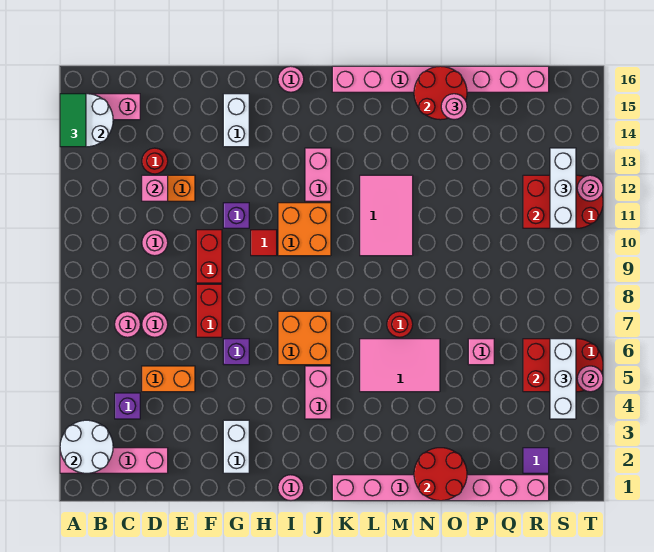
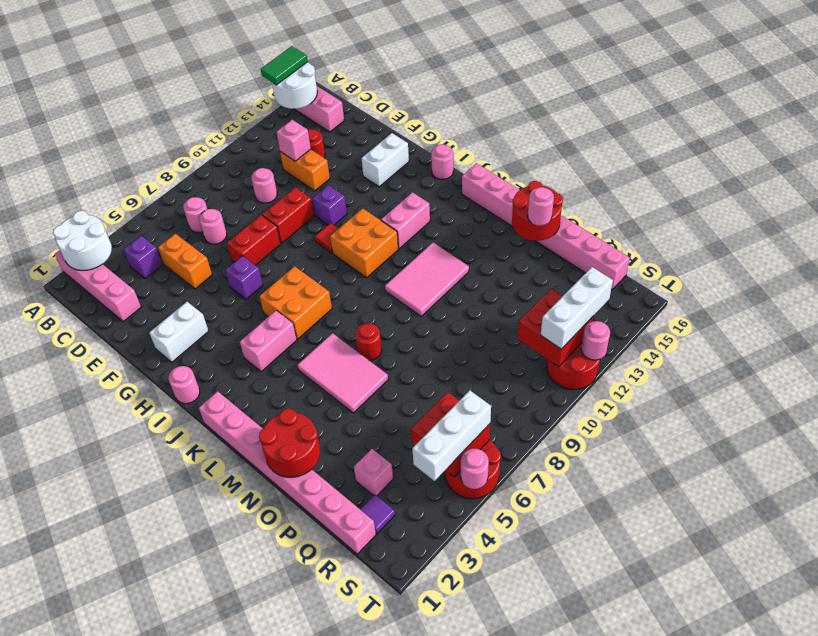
pink 1x1 brick [468,339,494,365] -> pink 1x1 brick moved to [354,449,393,496]

